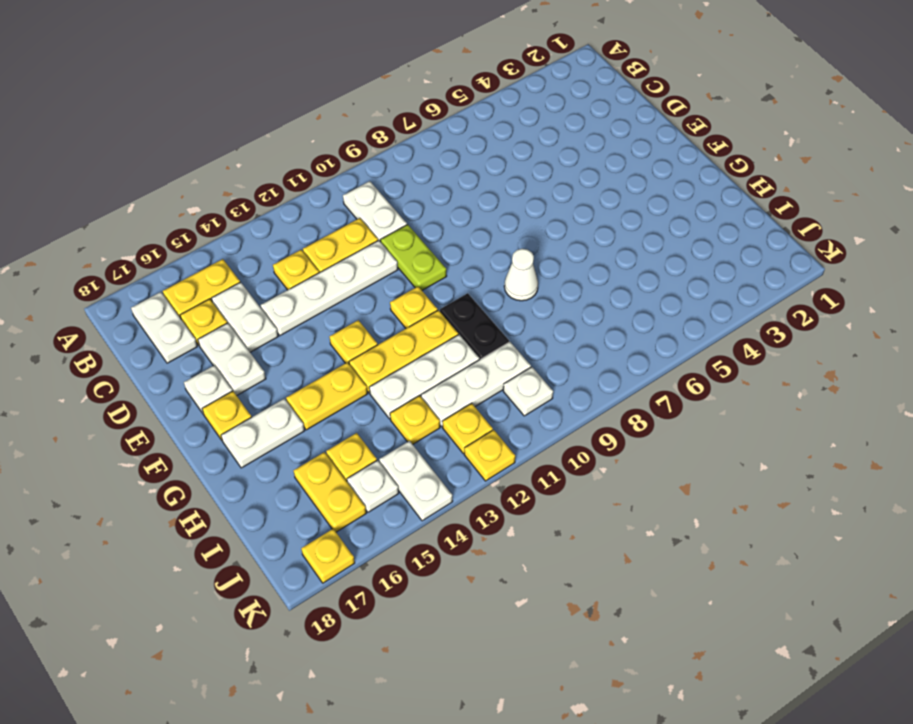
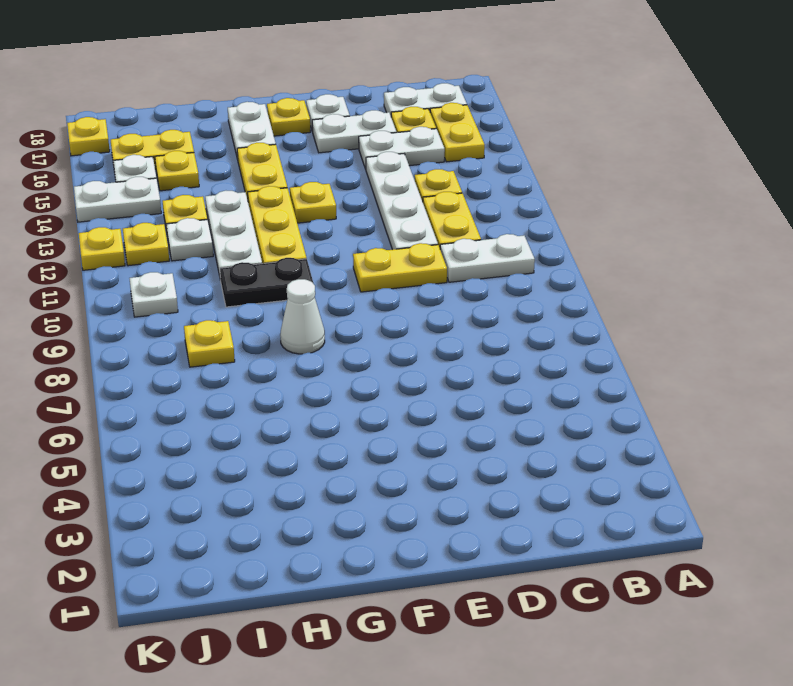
lime 1x2 plate [380,225,447,290] -> yellow 1x2 plate [353,243,447,292]
yellow 1x1 plate [390,287,438,328] -> yellow 1x1 plate moved to [184,320,235,367]
white 1x3 plate [421,342,531,427] -> white 1x1 plate [166,218,213,261]

